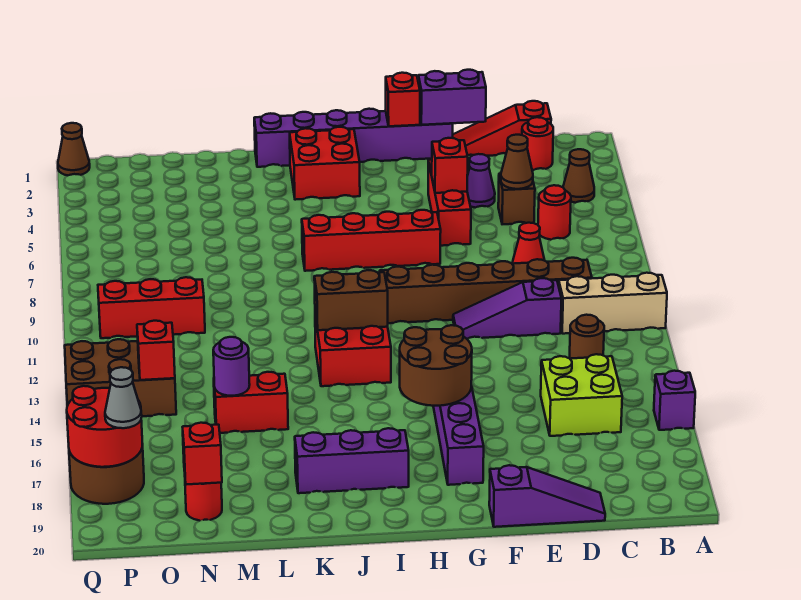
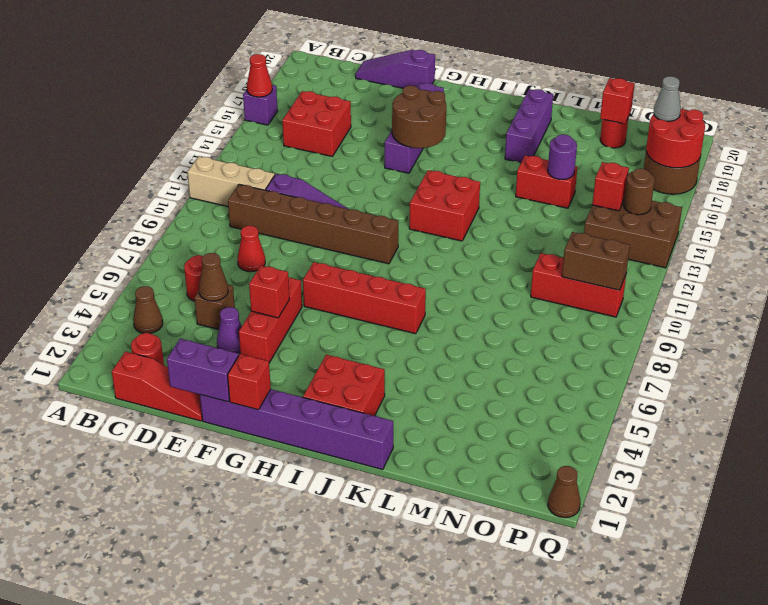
none -> red 1x1 cone [247,54,272,97]
brown 1x1 round brick [569,315,604,359] -> brown 1x1 round brick moved to [624,169,655,215]
lime 2x2 brick [541,354,622,436] -> red 2x2 brick [282,91,351,156]
brown 1x2 brick [314,270,388,330] -> brown 1x2 brick moved to [562,232,630,290]
purple 1x3 brick [295,428,409,493] -> purple 1x3 brick turned to [505,89,553,163]

